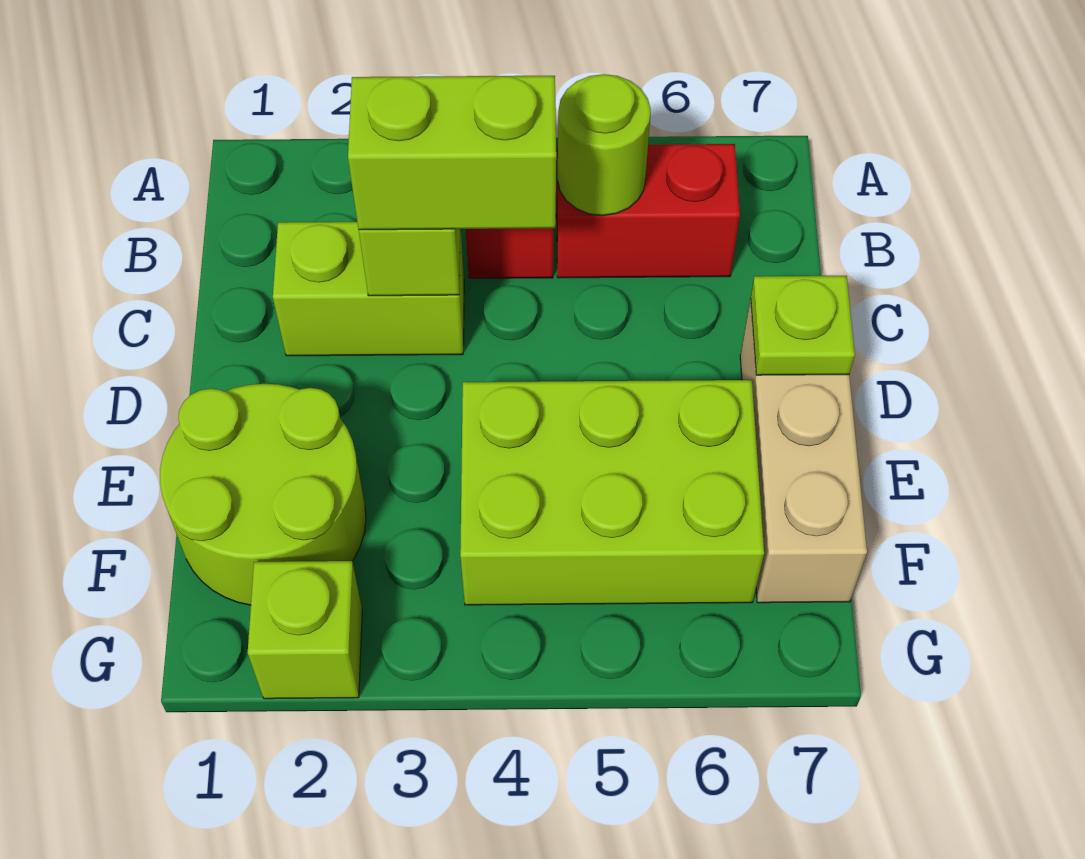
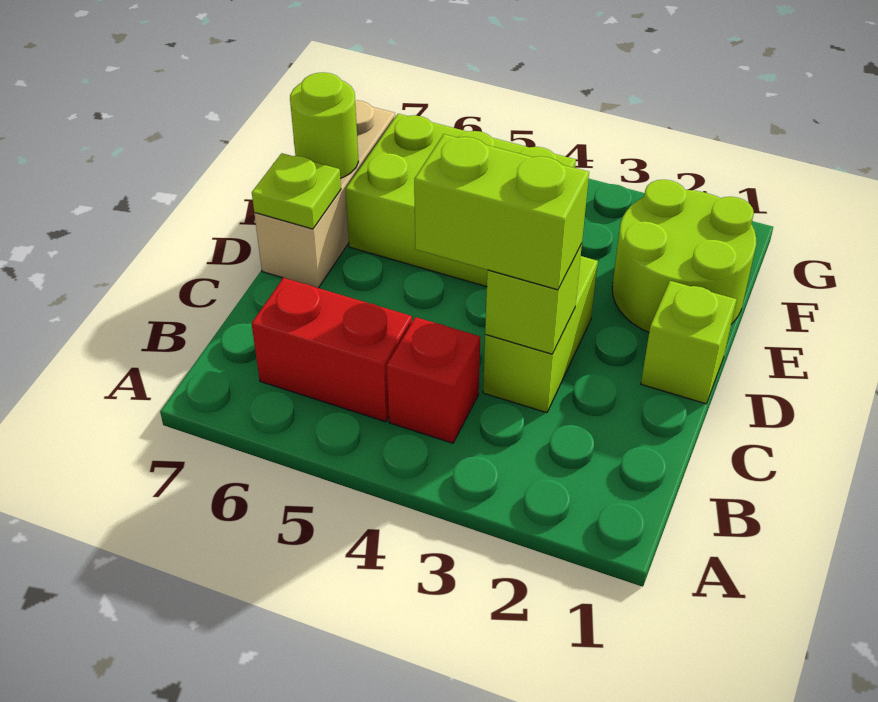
lime 1x1 round brick [558,74,651,216] -> lime 1x1 round brick moved to [290,72,359,178]
lime 1x2 brick [273,222,464,356] -> lime 1x2 brick turned to [483,256,598,413]
lime 1x1 brick [248,561,362,699] -> lime 1x1 brick moved to [641,281,737,404]

